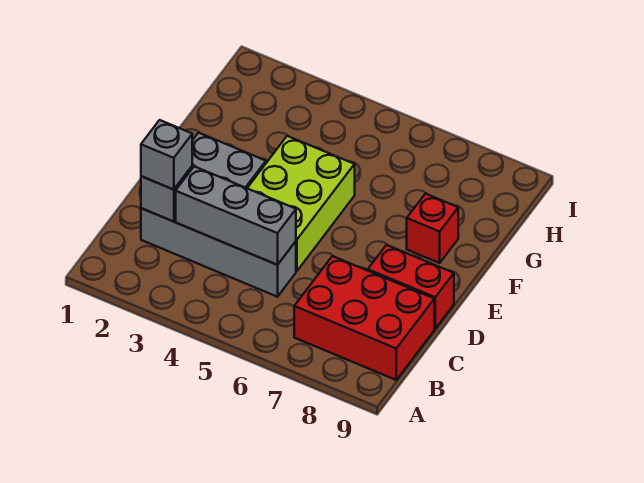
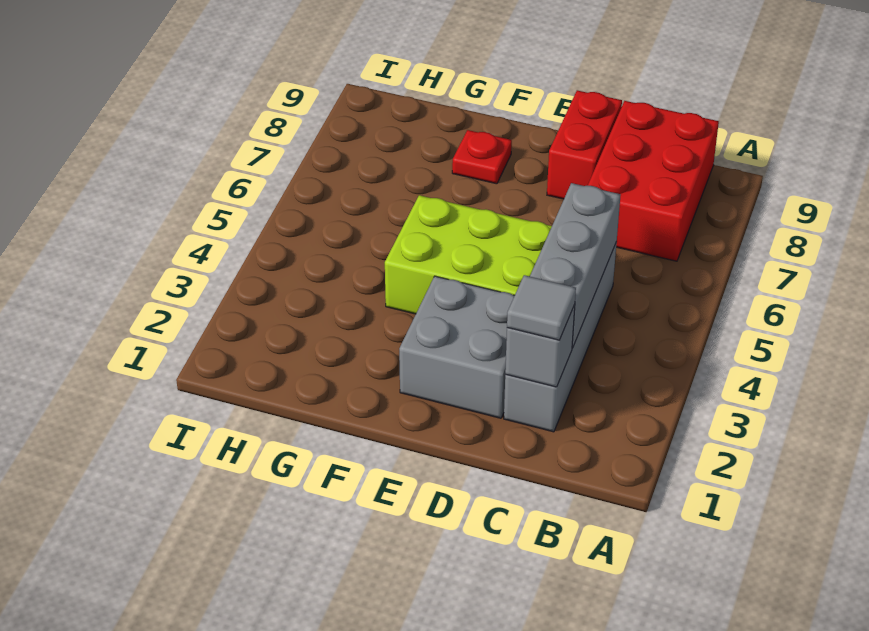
grey 1x1 brick [141,120,192,190] -> grey 1x1 tile [507,275,576,340]
red 1x1 brick [407,194,458,263] -> red 1x1 plate [452,130,512,184]

